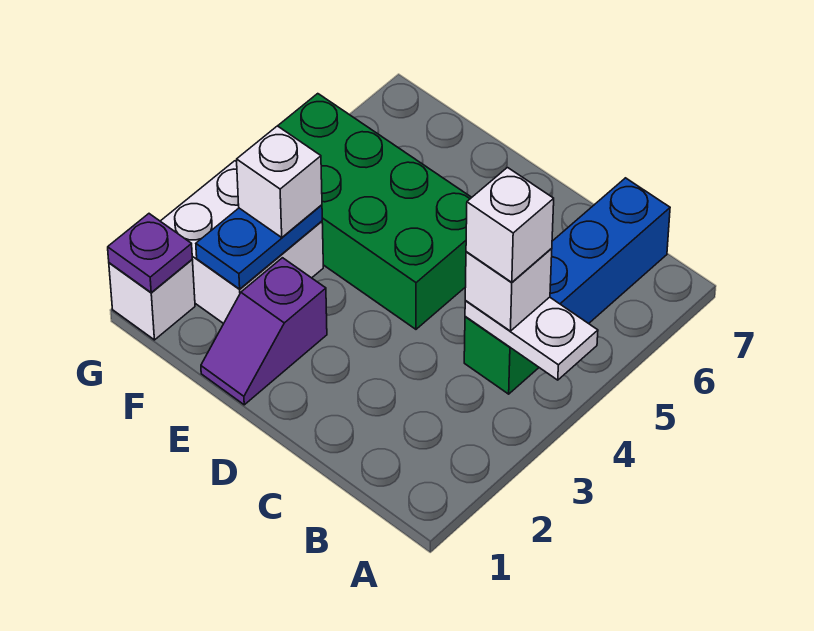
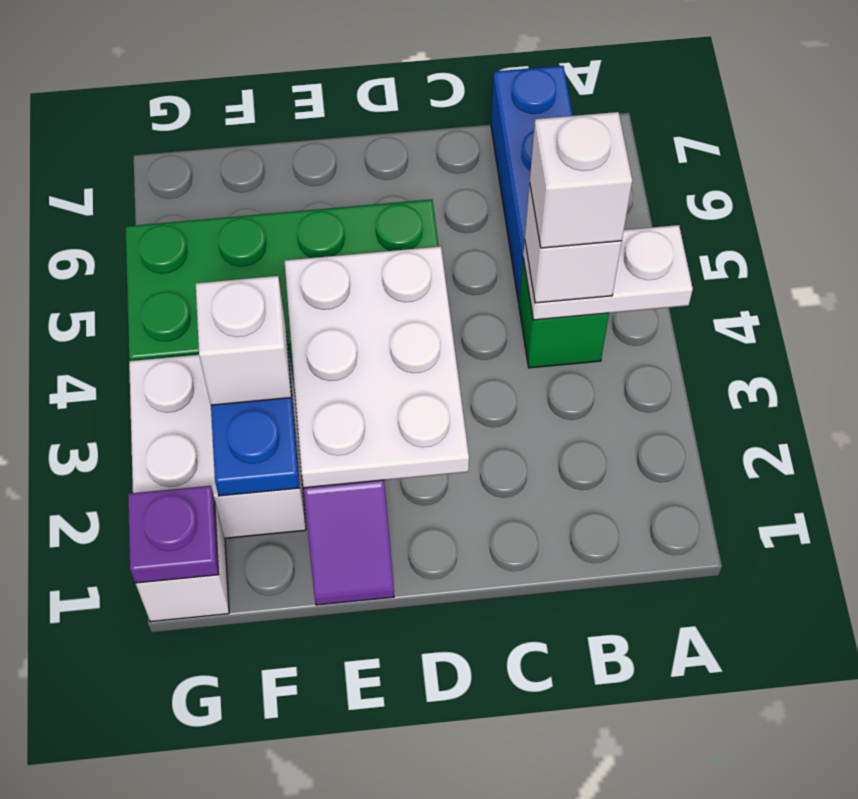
none -> white 2x3 plate [285,246,469,488]

